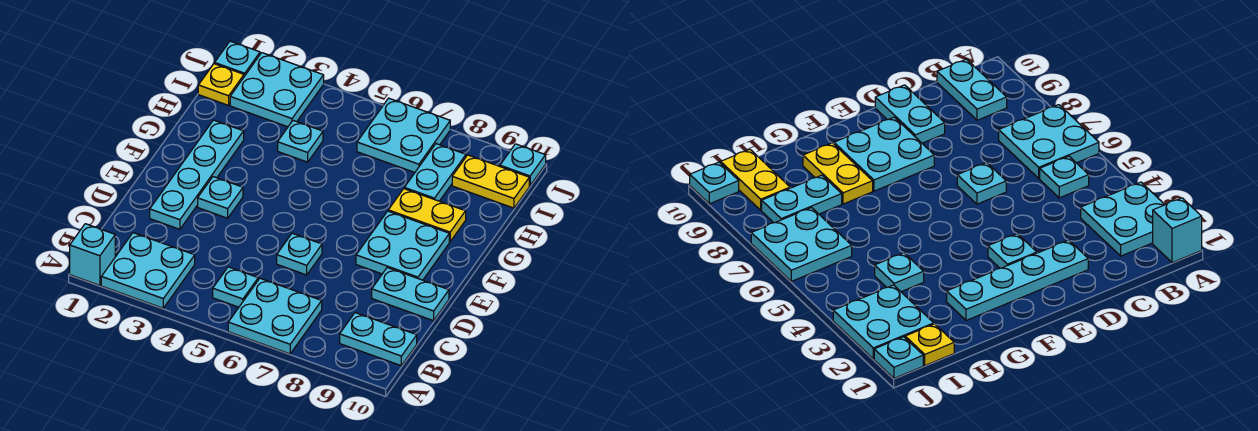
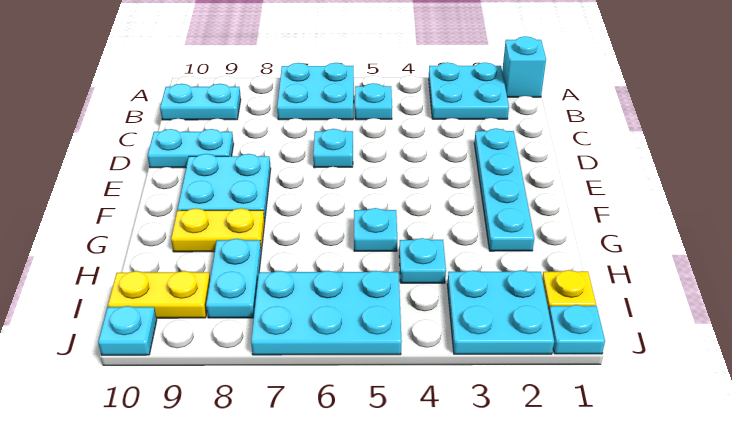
cyan 1x1 plate [198,177,243,218] -> cyan 1x1 plate moved to [354,208,397,251]
cyan 2x2 plate [357,98,450,172] -> cyan 2x3 plate [251,271,402,355]

